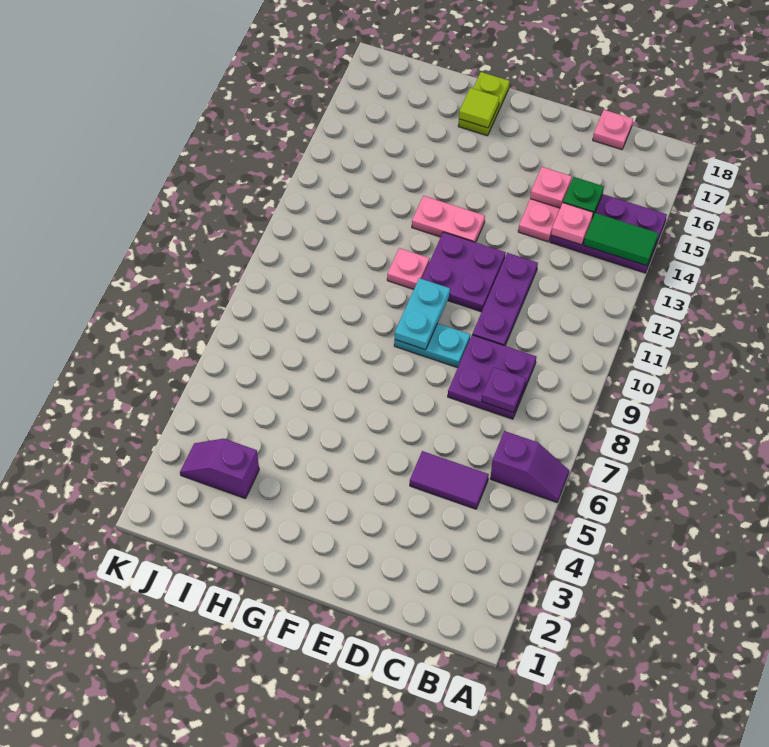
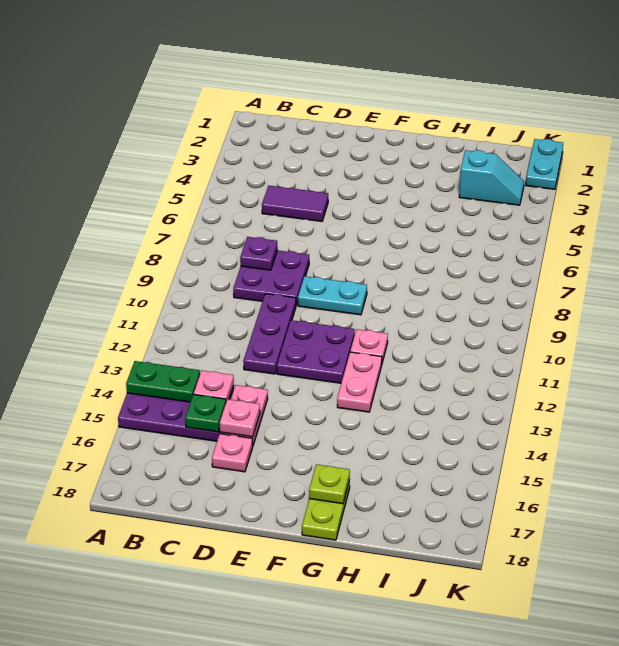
purple 1x2 slope [490,431,569,502] -> none
green 1x2 tile [584,213,658,266] -> green 1x2 plate [126,361,200,402]
pink 1x1 plate [593,110,633,150] -> pink 1x1 plate moved to [212,434,253,472]
cyan 1x2 plate [395,278,450,350] -> cyan 1x2 plate moved to [526,139,563,189]
pink 1x2 plate [412,196,485,242] -> pink 1x2 plate turned to [337,352,382,412]
lime 1x1 tile [459,88,499,128] -> lime 1x1 plate [309,464,350,504]
purple 1x2 slope [180,439,259,499] -> cyan 1x2 slope [459,150,524,205]

